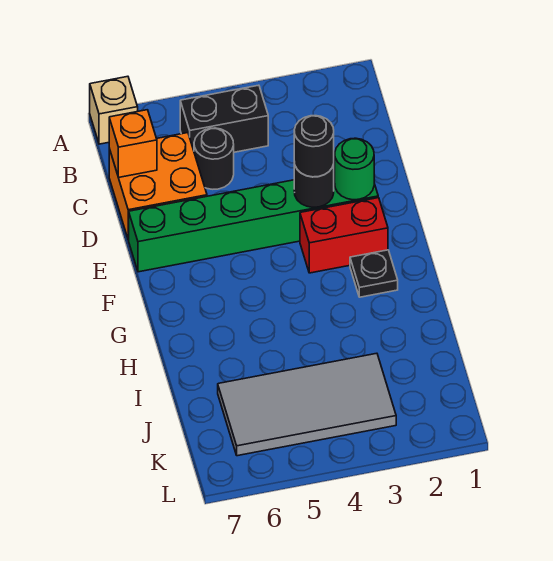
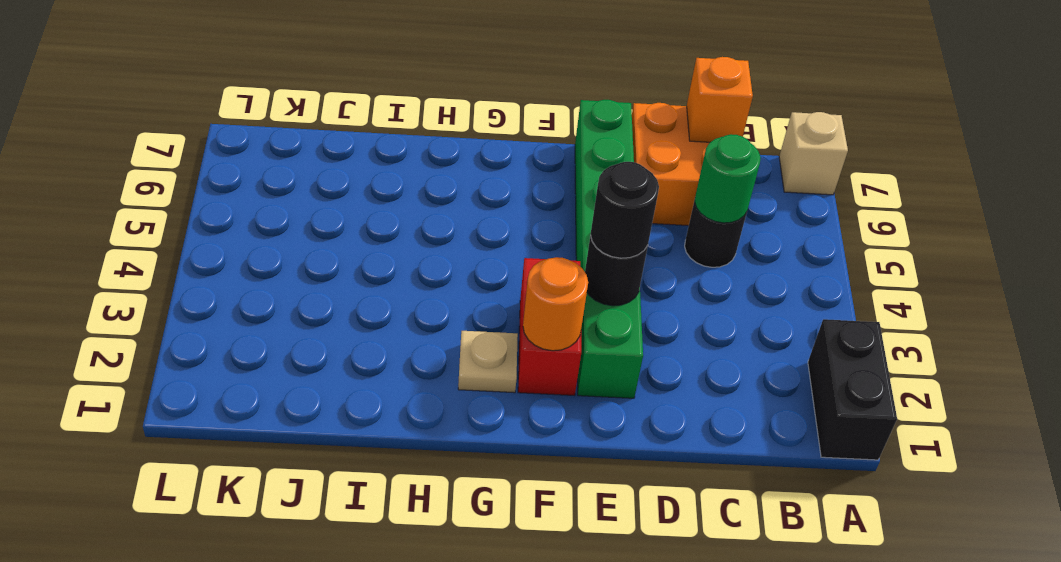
black 1x2 brick [180,85,268,152] -> black 1x2 brick moved to [808,319,897,460]
green 1x1 round brick [335,138,374,200] -> green 1x1 round brick moved to [695,134,761,223]
none -> orange 1x1 round brick [523,257,588,351]
black 1x1 plate [350,250,398,297] -> tan 1x1 plate [458,331,518,393]
grey 2x4 tile [218,353,396,456] -> none

